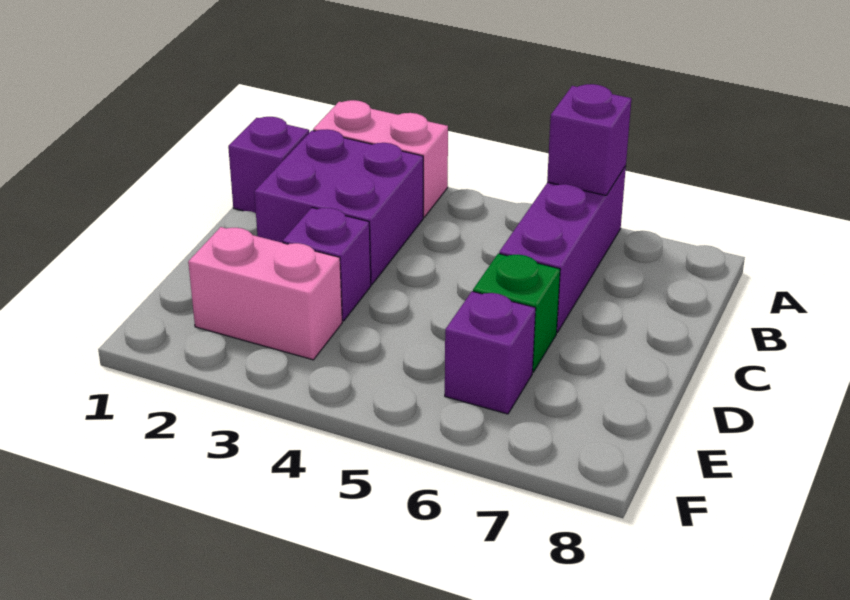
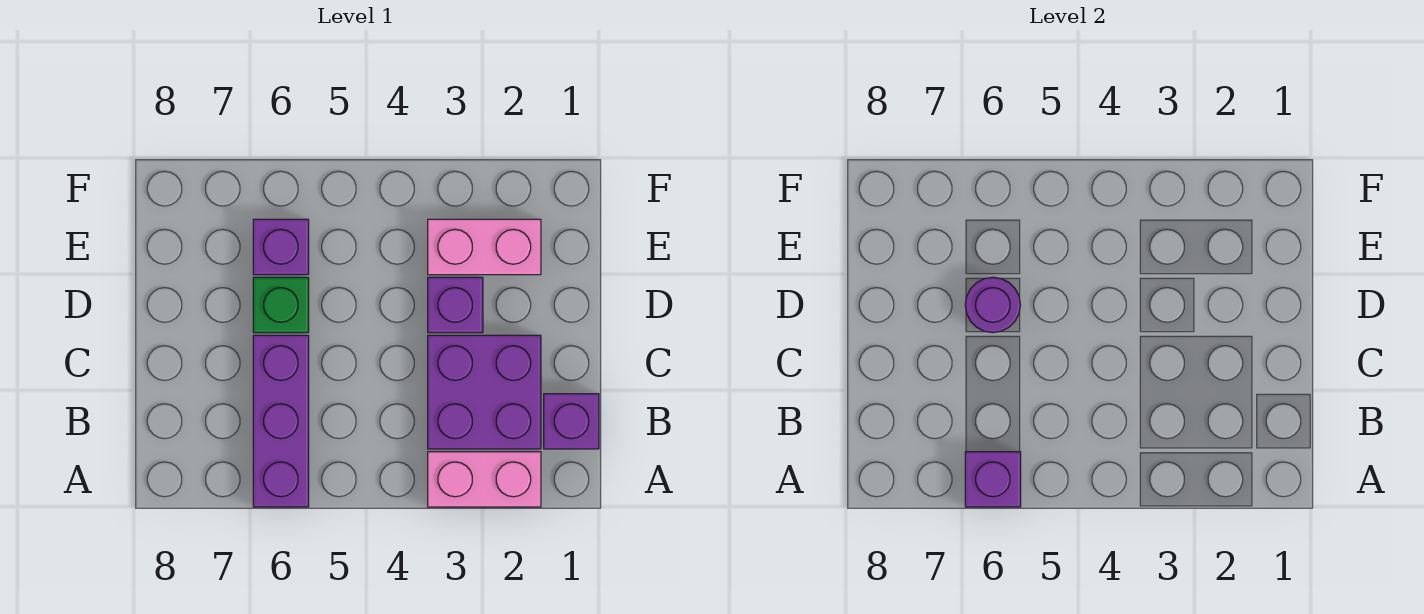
none -> purple 1x1 round brick [965,277,1020,333]

